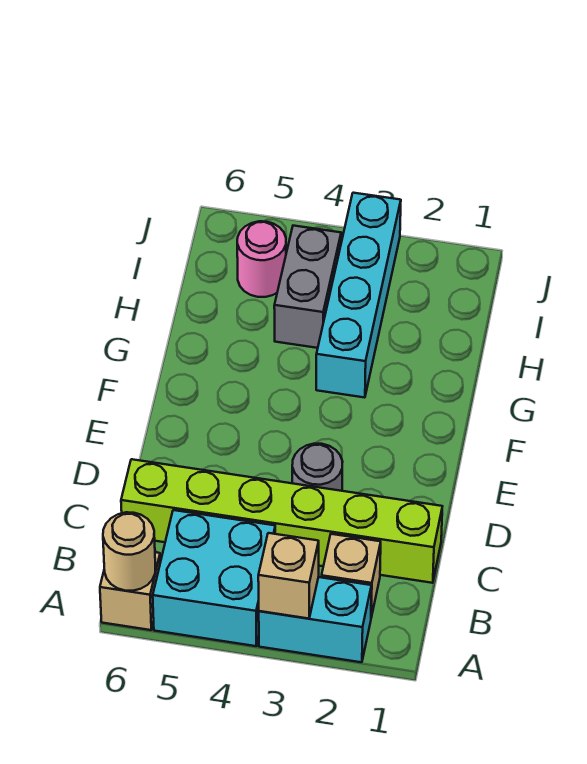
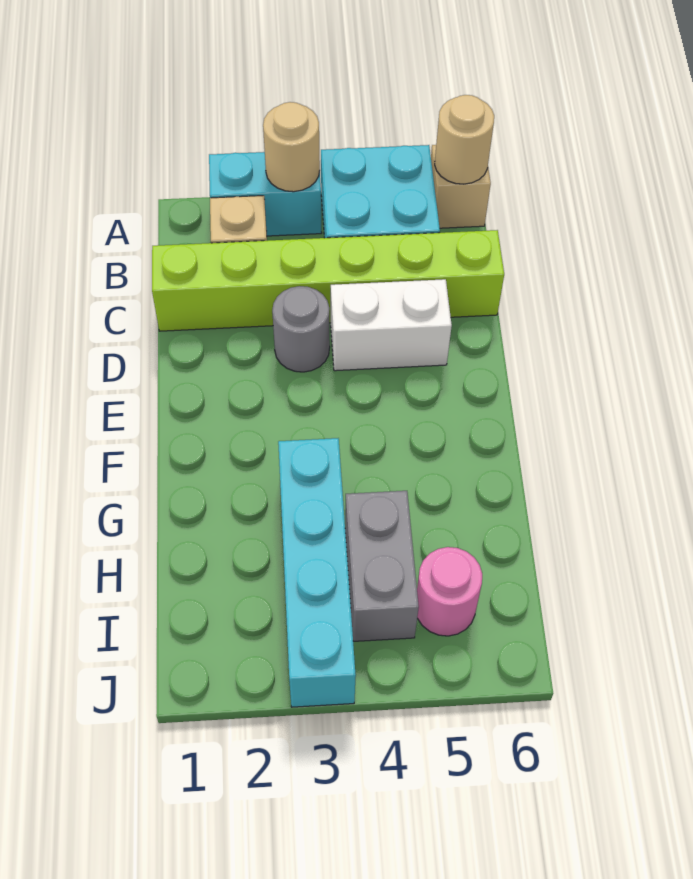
tan 1x1 brick [258,533,319,619] -> tan 1x1 round brick [263,102,320,192]
none -> white 1x2 brick [331,279,452,371]

